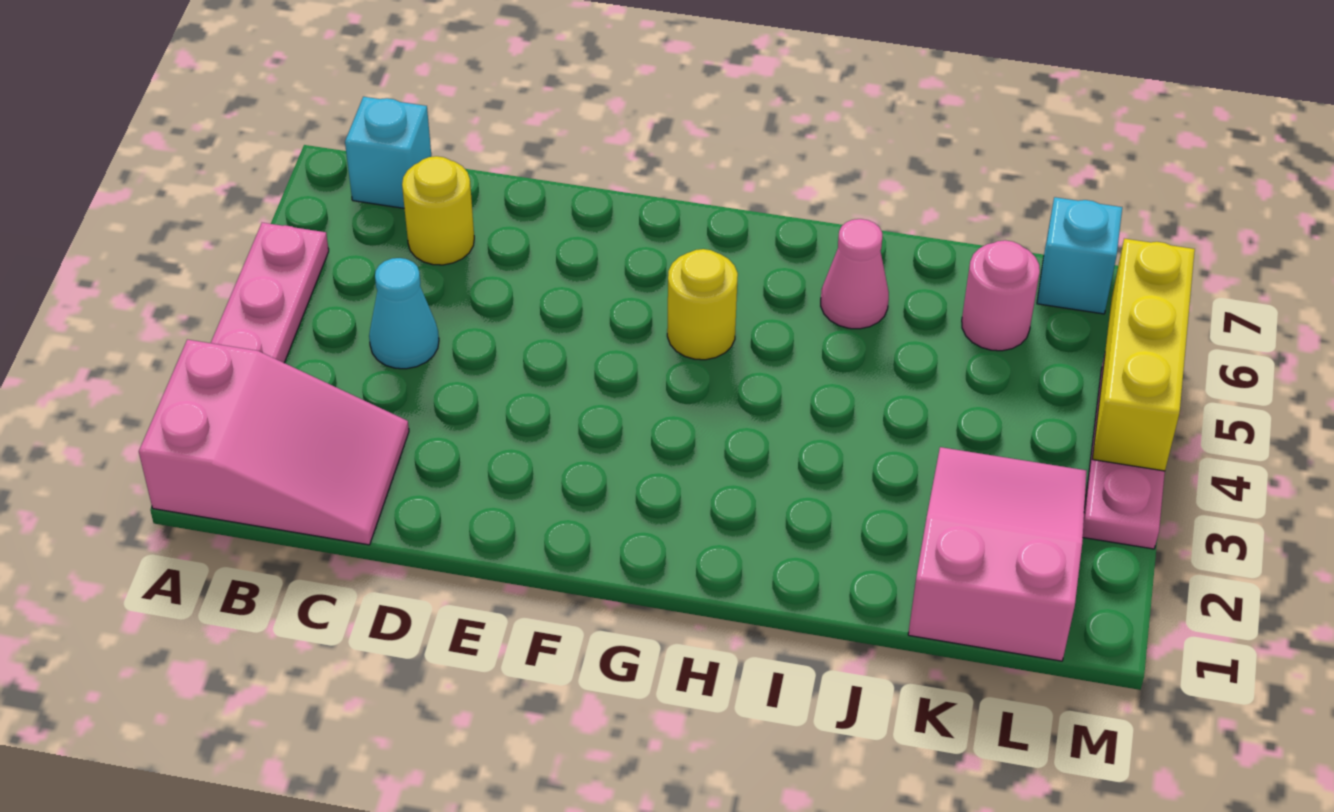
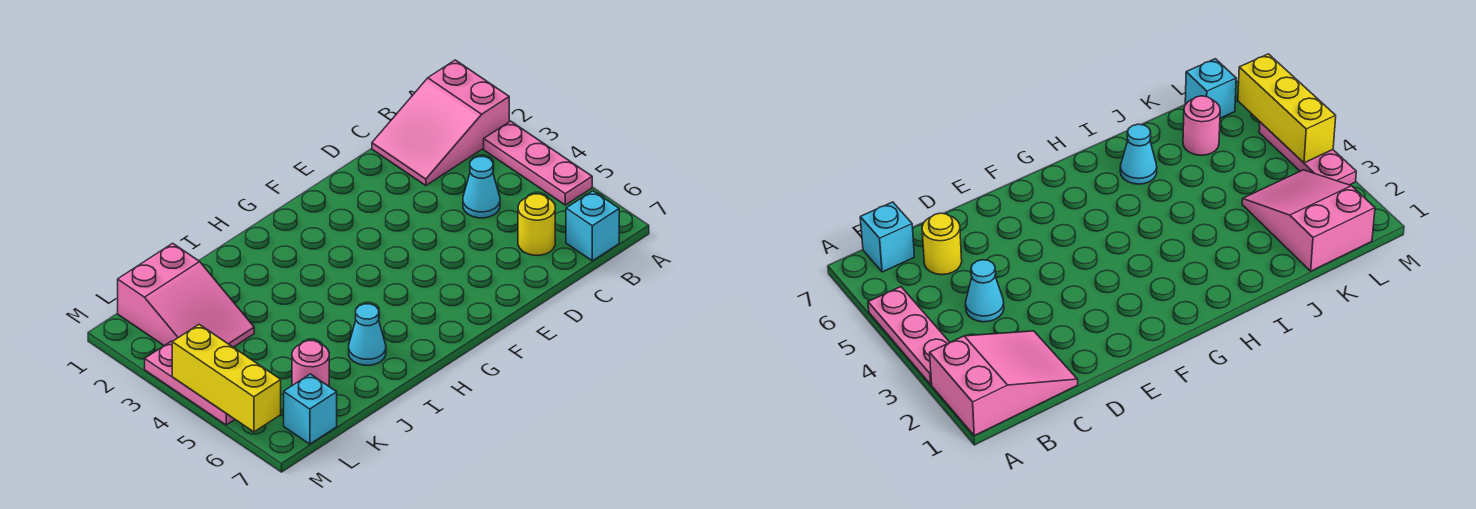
yellow 1x1 round brick [667,249,738,360] -> none
pink 1x1 cone [821,219,889,329] -> cyan 1x1 cone [349,304,386,365]

